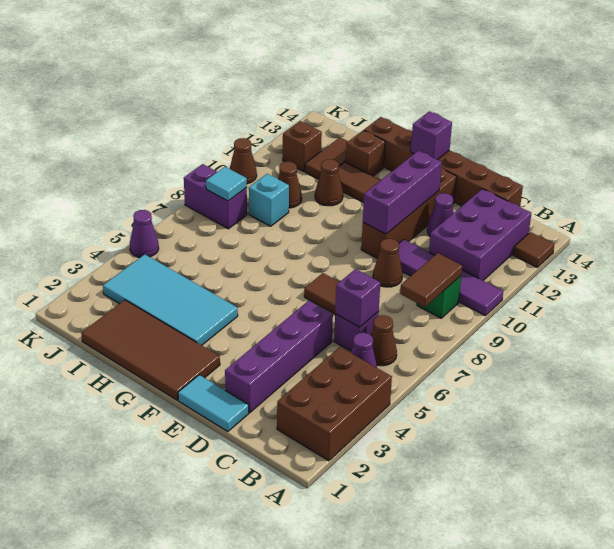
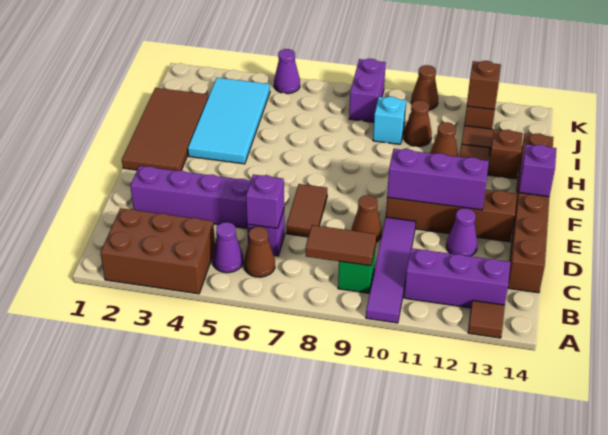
purple 2x3 brick [429,189,531,280] -> purple 1x3 brick [404,248,510,308]
cyan 1x2 tile [178,375,249,432] -> none
cyan 1x1 tile [206,167,247,201] -> none
none -> brown 1x1 brick [467,61,501,110]

